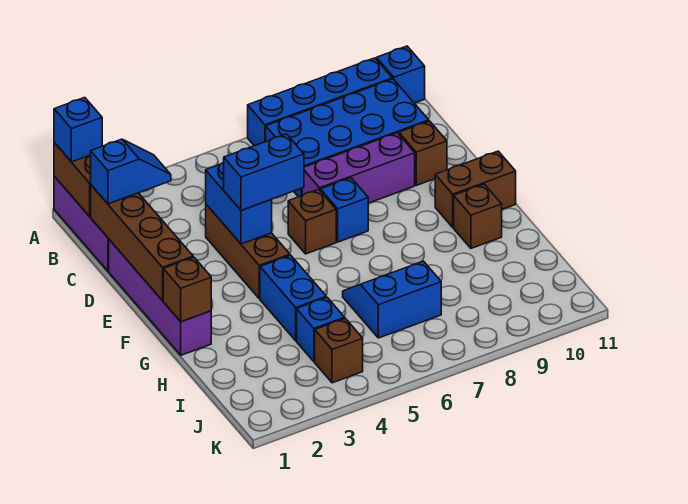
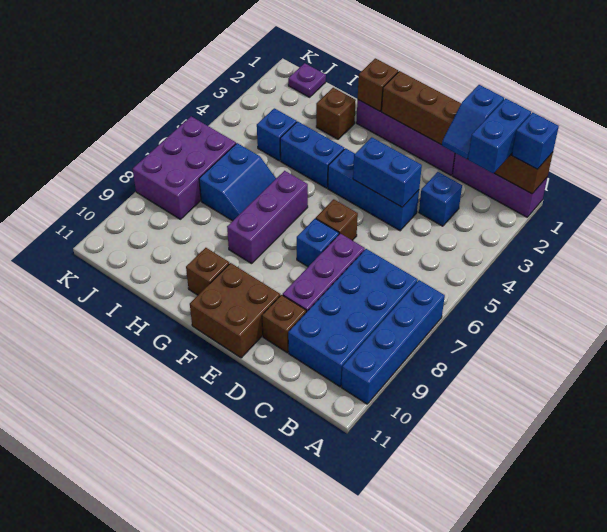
blue 1x1 brick [377,46,425,103] -> blue 1x1 brick moved to [419,172,462,226]
brown 1x3 brick [206,204,290,299] -> blue 1x3 brick [328,148,419,231]
blue 1x2 brick [224,134,304,210] -> blue 1x2 brick moved to [468,98,531,174]
brown 1x2 brick [435,151,516,227] -> brown 2x2 brick [190,263,280,358]
none -> purple 1x3 brick [227,171,308,264]
none -> purple 1x1 plate [288,63,326,97]
brown 1x1 brick [315,318,363,383] -> brown 1x1 brick moved to [316,87,356,139]
none -> purple 2x3 brick [133,116,236,219]

